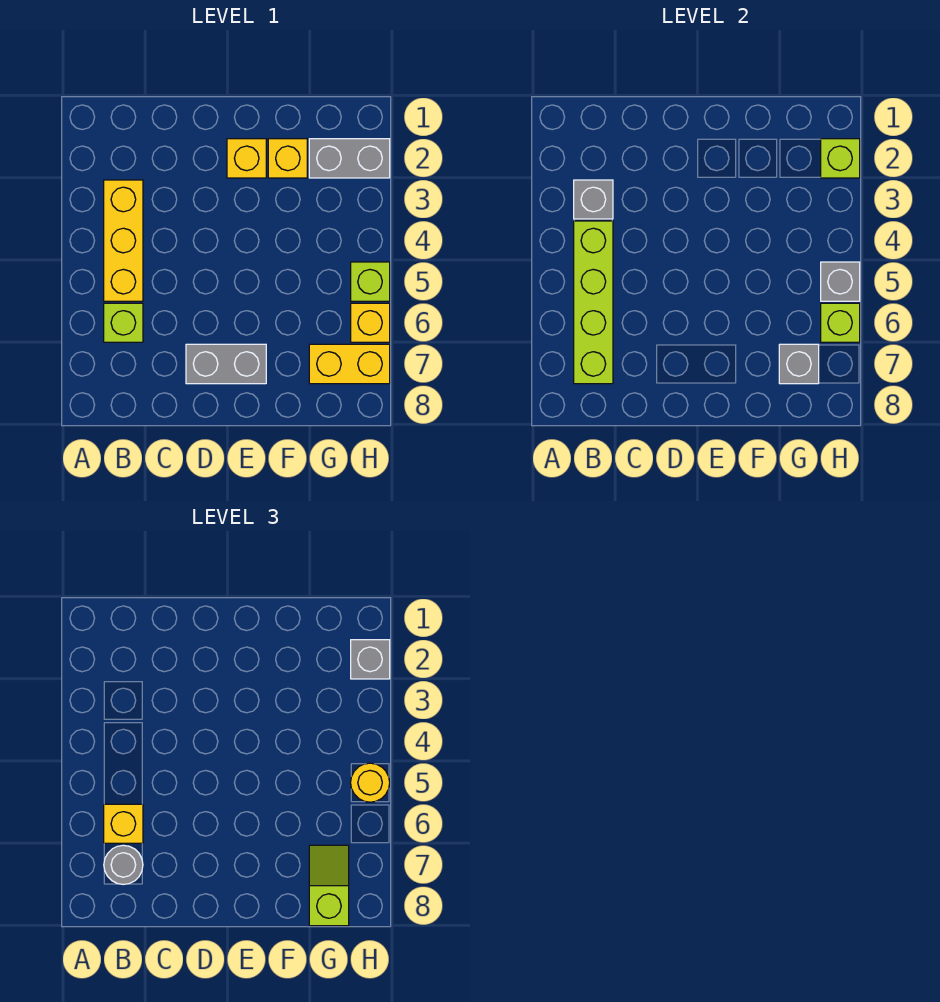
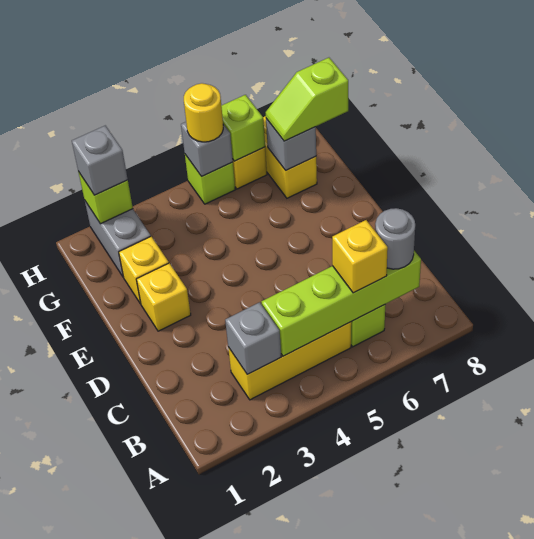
grey 1x2 brick [186,344,266,384] -> none

